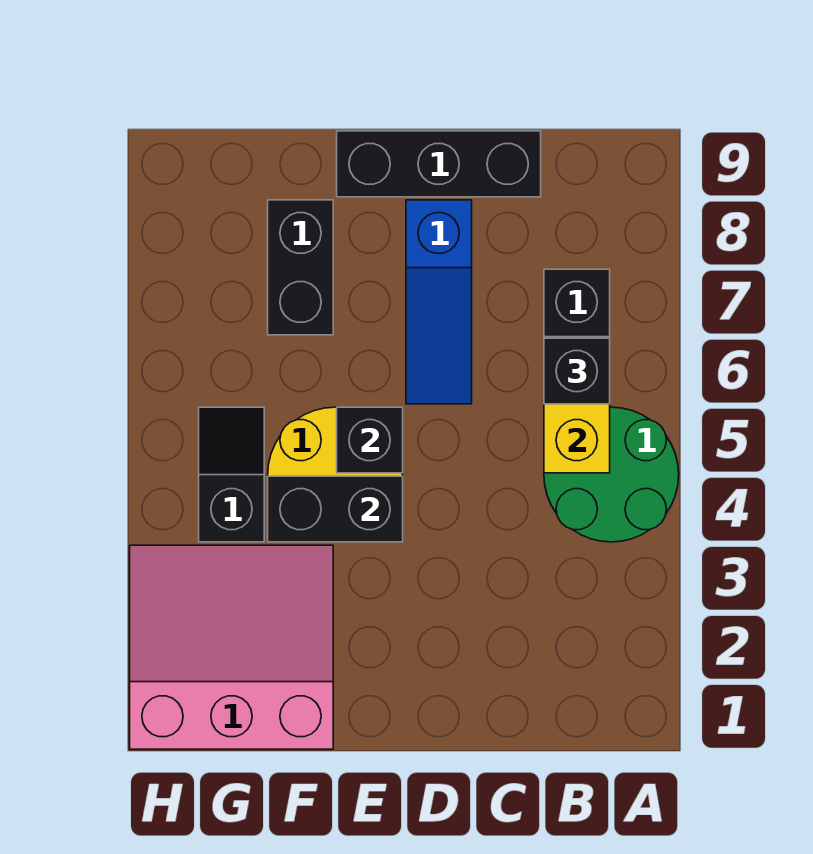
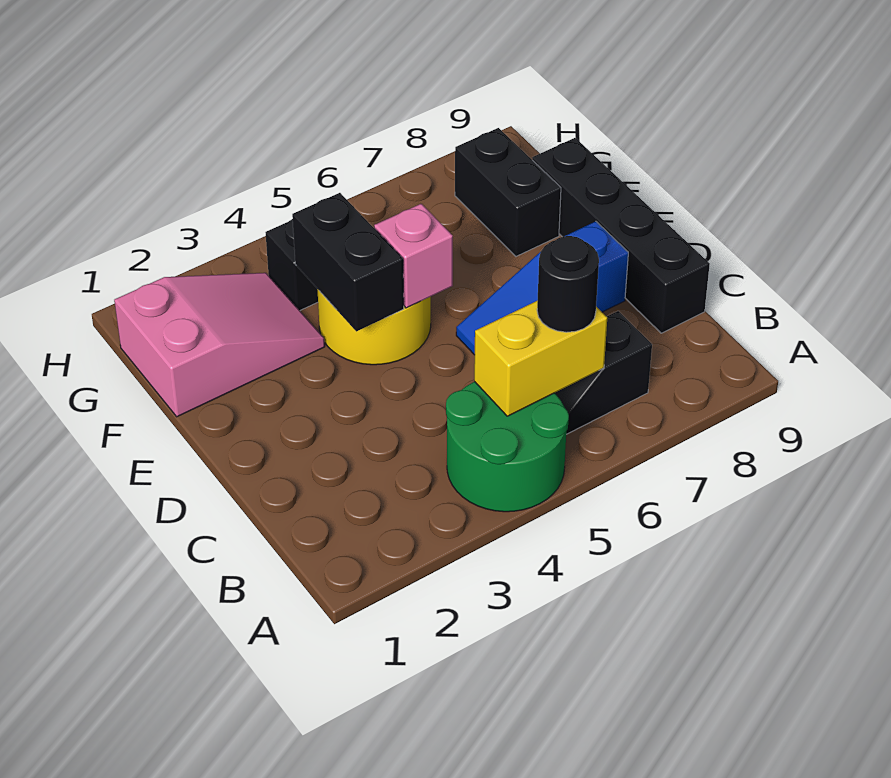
black 1x1 brick [544,338,610,404] -> black 1x1 round brick [537,236,599,332]
black 1x3 brick [337,131,541,197] -> black 1x4 brick [532,138,710,333]
black 1x1 brick [337,407,403,473] -> pink 1x1 brick [374,204,453,308]
pink 3x3 slope [130,545,333,749] -> pink 2x3 slope [114,273,325,417]
black 1x2 brick [268,200,333,335] -> black 1x2 brick turned to [455,128,561,256]

